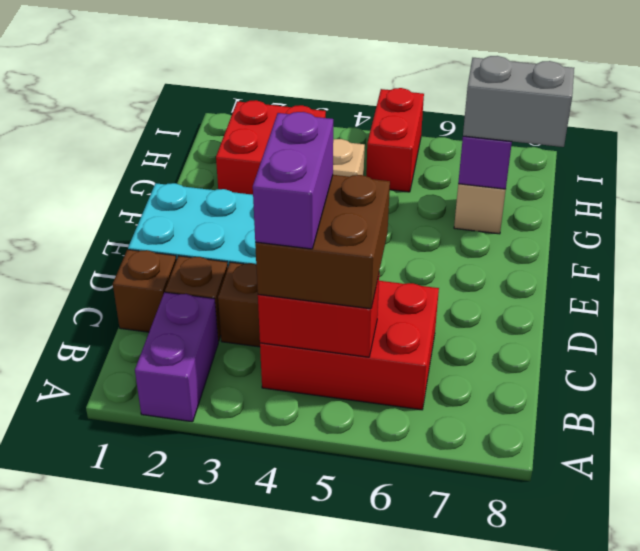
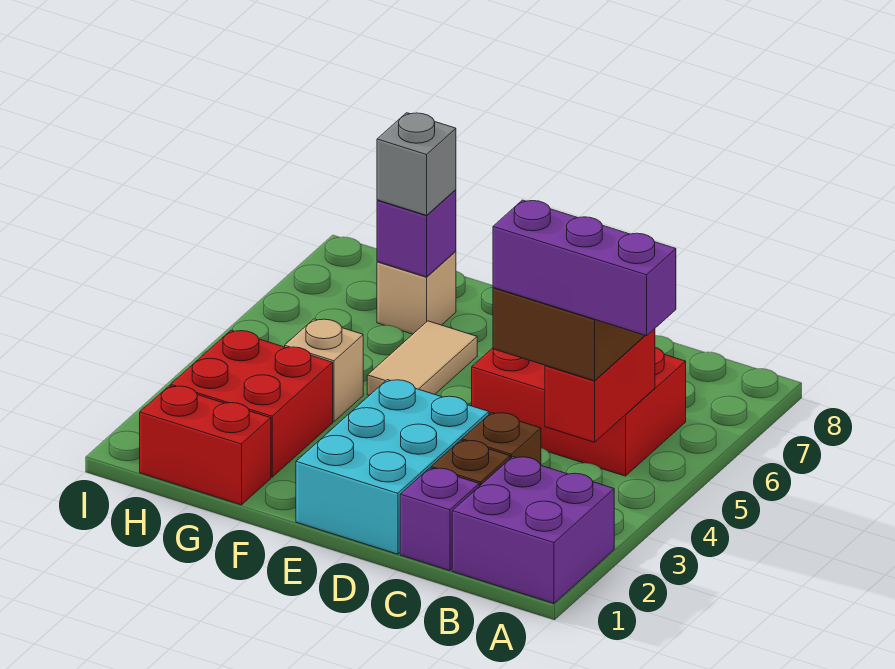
purple 1x2 brick [135,292,218,422] -> purple 2x2 brick [452,457,614,603]
red 2x3 brick [260,281,439,410] -> red 2x3 brick turned to [472,348,686,476]
purple 1x2 brick [253,112,333,249] -> purple 1x3 brick [493,200,676,336]
brown 1x1 brick [113,250,176,332] -> purple 1x1 brick [400,468,479,571]
none -> tan 1x2 tile [367,321,477,395]
grey 1x2 brick [463,56,574,147] -> grey 1x1 brick [377,113,456,215]
red 1x2 brick [366,88,424,192] -> red 1x2 brick moved to [140,386,271,505]

